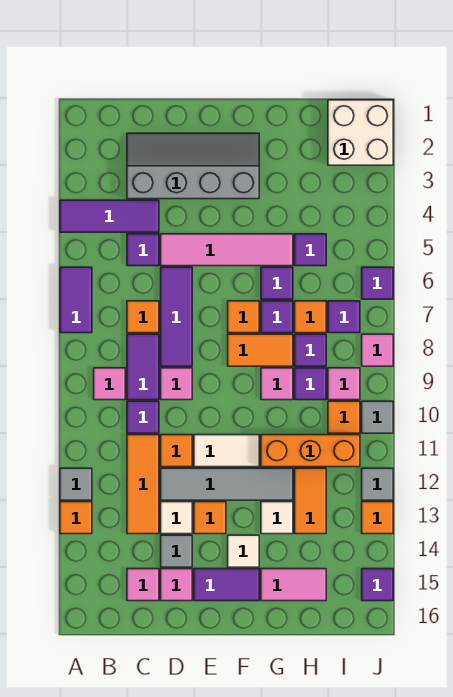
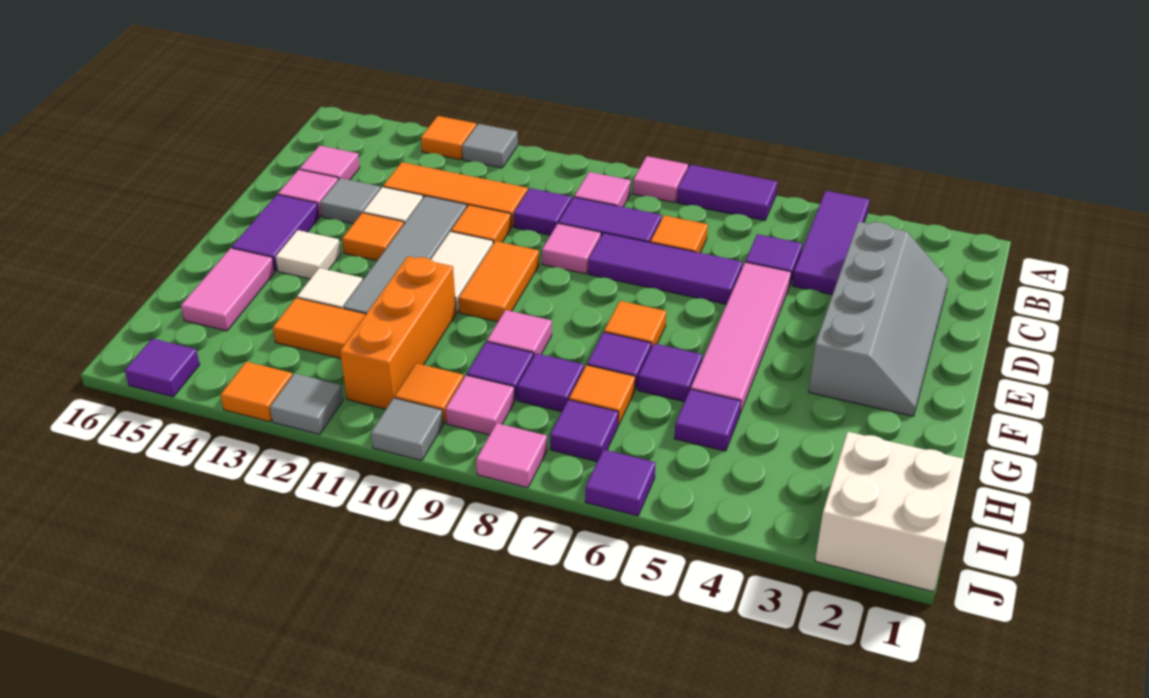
none -> pink 1x1 tile [633,156,688,202]
orange 1x2 tile [228,334,293,366] -> orange 1x2 tile moved to [459,241,539,322]

